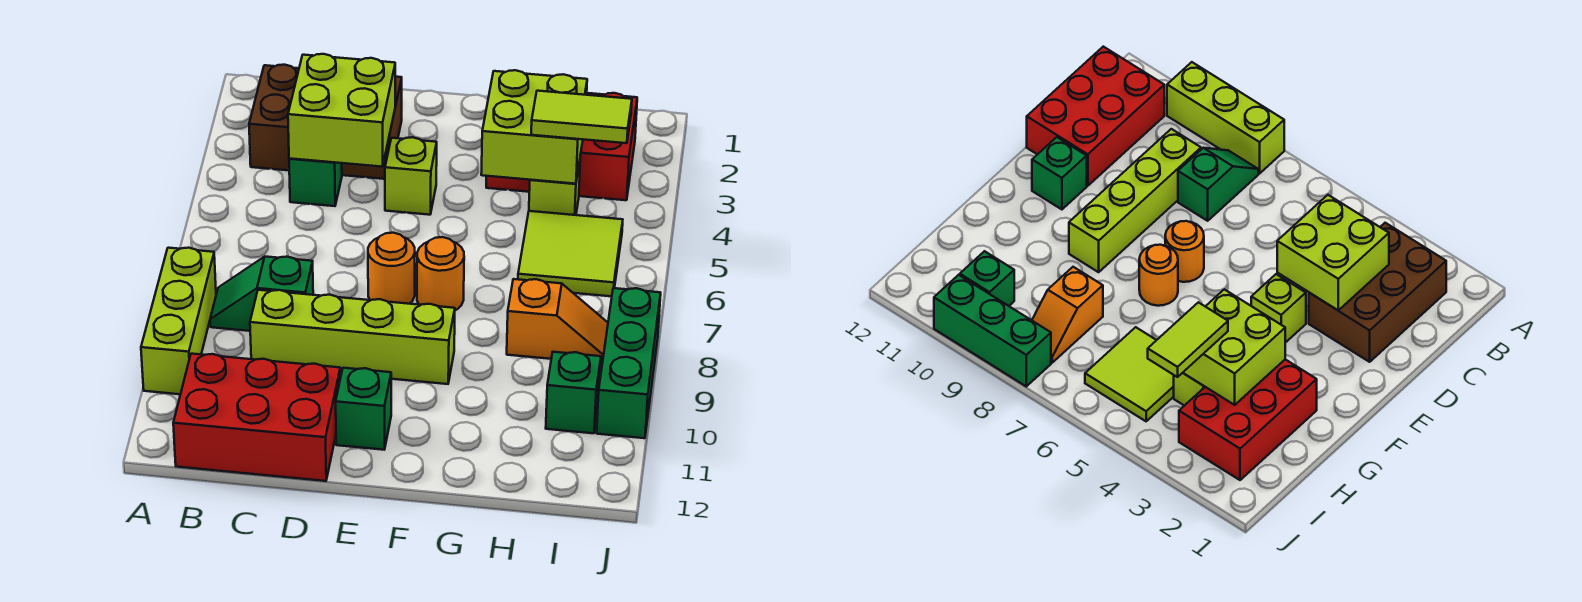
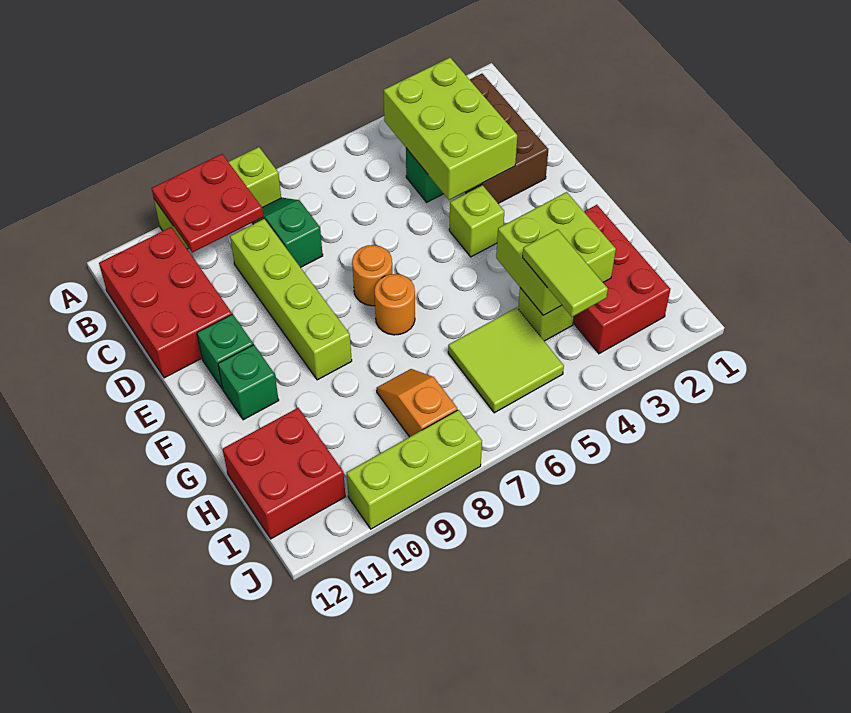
none -> red 2x2 plate [152,154,263,253]
lime 2x2 brick [288,54,395,167] -> lime 2x3 brick [384,58,517,200]
orange 1x2 slope [507,279,608,364] -> orange 1x2 slope turned to [377,369,457,437]
none -> red 2x2 brick [223,408,346,539]
green 1x1 brick [546,352,601,433] -> green 1x1 brick moved to [218,345,279,420]
green 1x3 brick [597,288,661,438] -> lime 1x3 brick [347,410,482,529]

